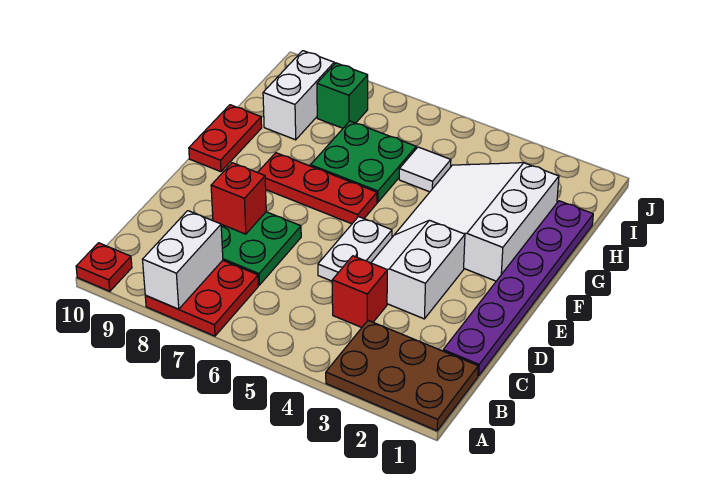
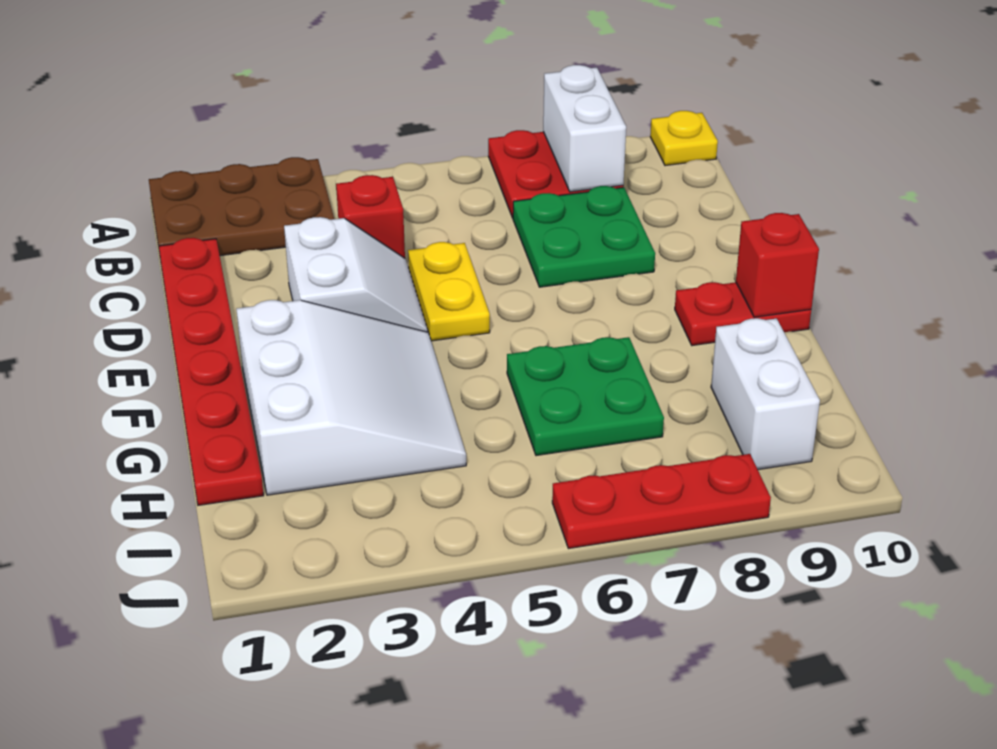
red 1x1 plate [76,243,132,291] -> yellow 1x1 plate [650,111,718,166]
purple 1x6 plate [443,201,593,376] -> red 1x6 plate [159,238,264,505]
white 1x2 plate [318,217,392,281] -> yellow 1x2 plate [408,242,490,341]
red 1x1 brick [211,163,266,234] -> red 1x1 brick moved to [736,213,819,317]
red 1x3 plate [258,153,377,224] -> red 1x3 plate moved to [552,454,771,549]
red 1x2 plate [189,105,262,172] -> red 1x2 plate turned to [675,282,811,346]
white 1x1 tile [399,147,451,192] -> none
green 1x1 brick [317,63,368,128] -> none

